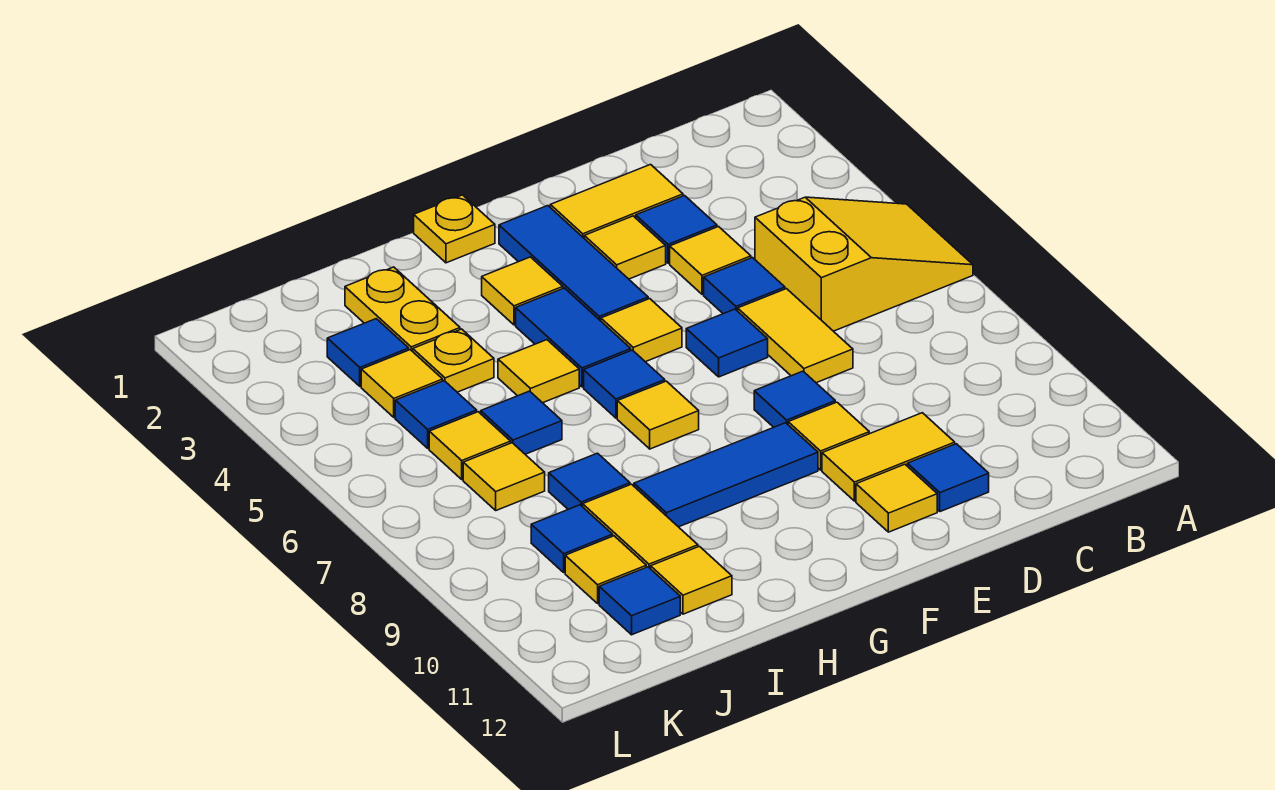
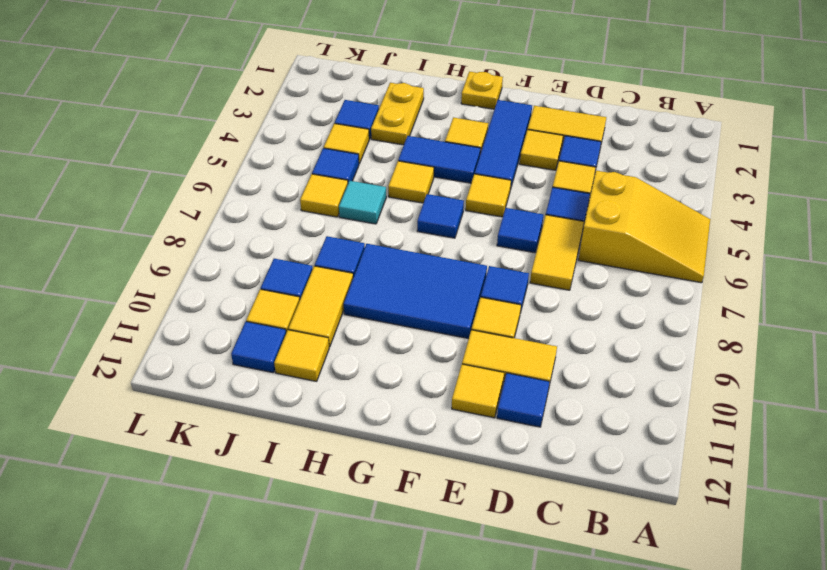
blue 1x3 tile [634,423,818,527] -> blue 2x3 tile [344,244,487,339]
blue 1x2 tile [516,288,631,387] -> blue 1x2 tile turned to [398,136,480,183]
yellow 1x1 tile [617,381,699,449] -> none
yellow 1x1 plate [413,329,494,392] -> none
blue 1x1 tile [481,391,562,454] -> cyan 1x1 tile [339,181,386,224]
yellow 1x1 tile [463,443,545,510] -> none

